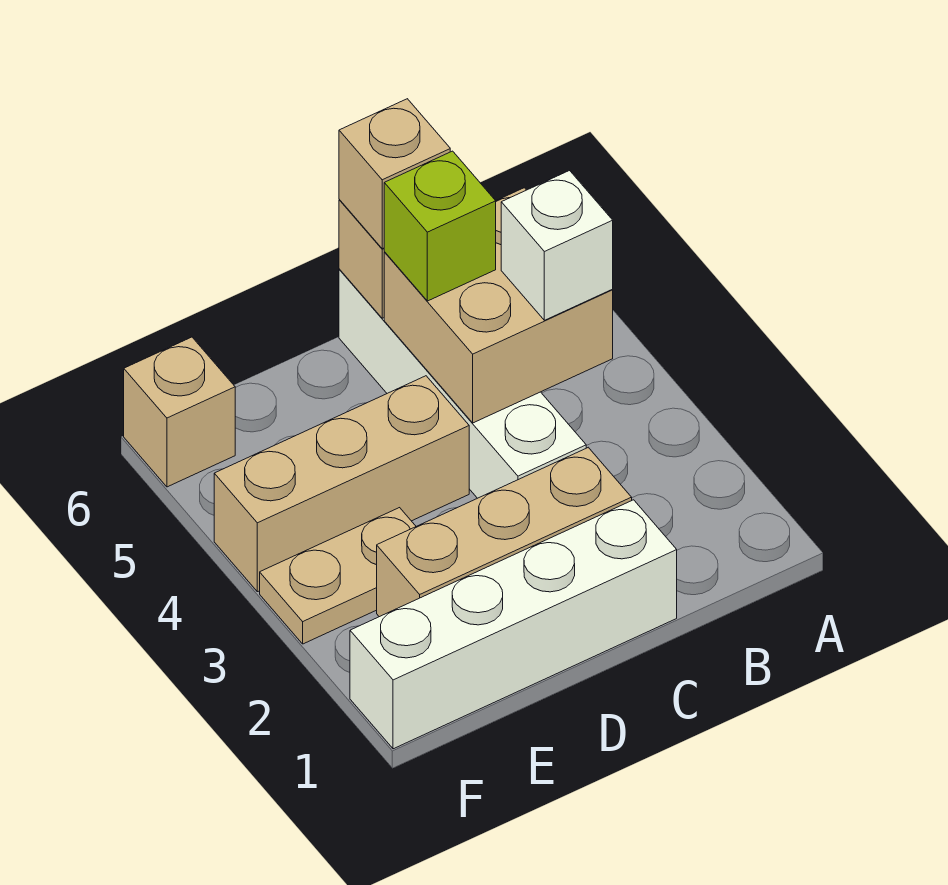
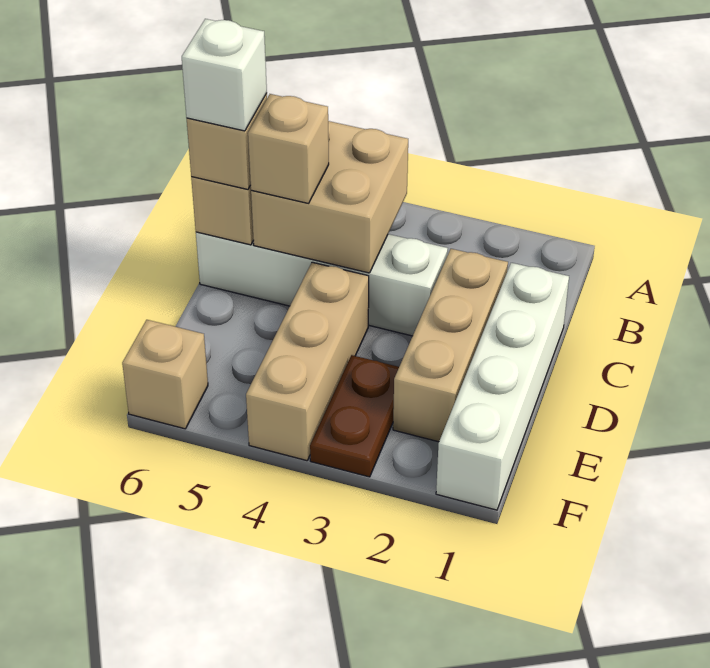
white 1x1 brick [501,171,613,320] -> white 1x1 brick moved to [182,19,267,131]
lime 1x1 brick [384,151,496,301] -> tan 1x1 brick [248,94,329,203]
tan 1x2 plate [260,508,416,644] -> brown 1x2 plate [310,355,399,477]

